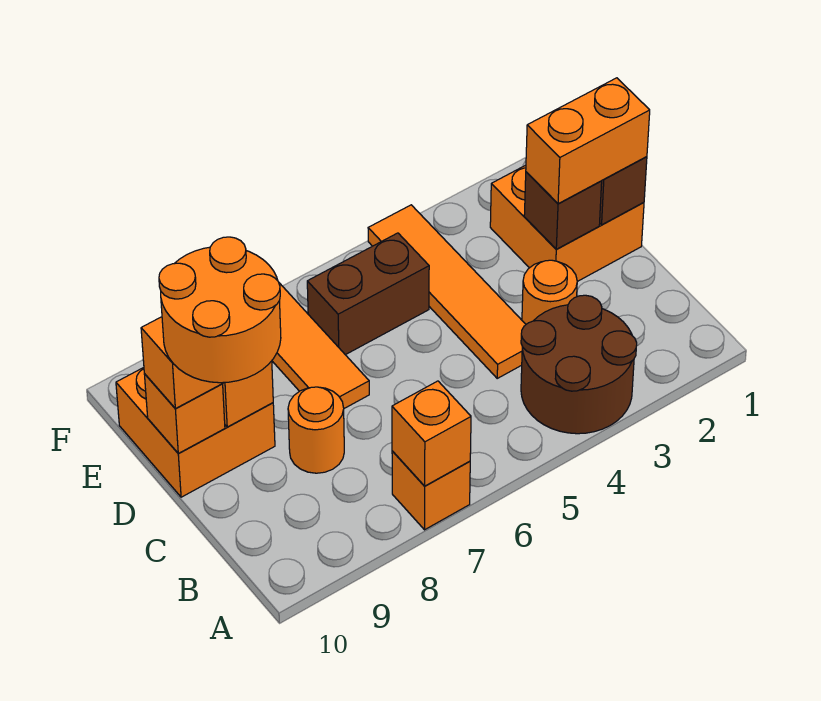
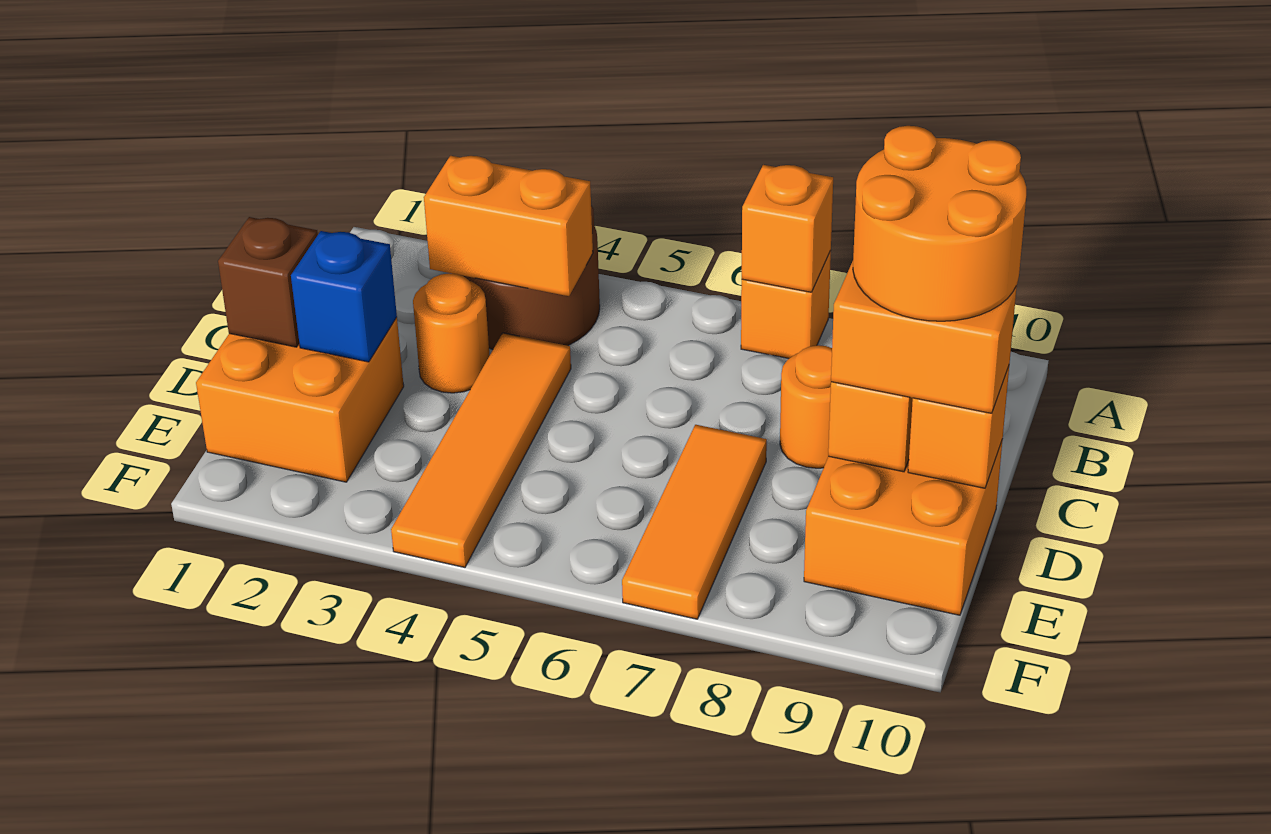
orange 1x2 brick [526,78,650,204] -> orange 1x2 brick moved to [424,156,593,296]
brown 1x1 brick [524,172,602,249] -> blue 1x1 brick [291,231,397,362]
brown 1x2 brick [307,233,429,355] -> none

